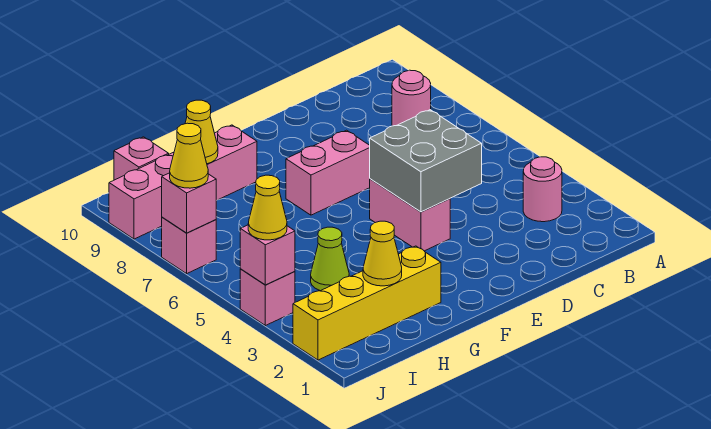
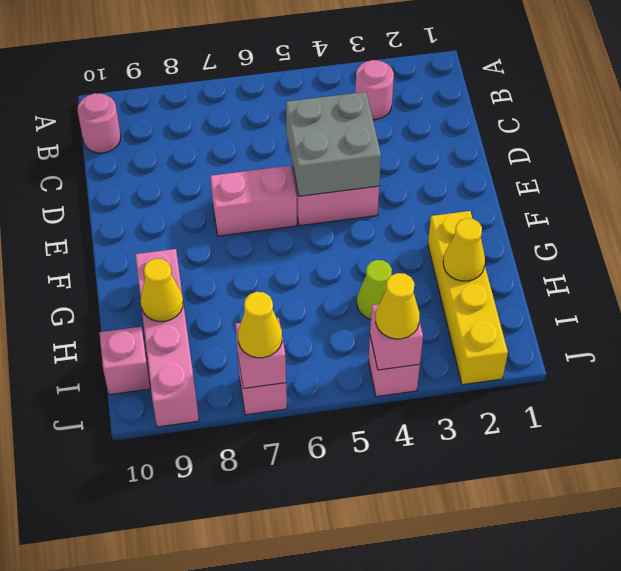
pink 1x1 round brick [392,70,431,126] -> pink 1x1 round brick moved to [77,93,121,153]
pink 1x2 brick [286,130,370,215] -> pink 1x2 brick turned to [210,166,297,236]

